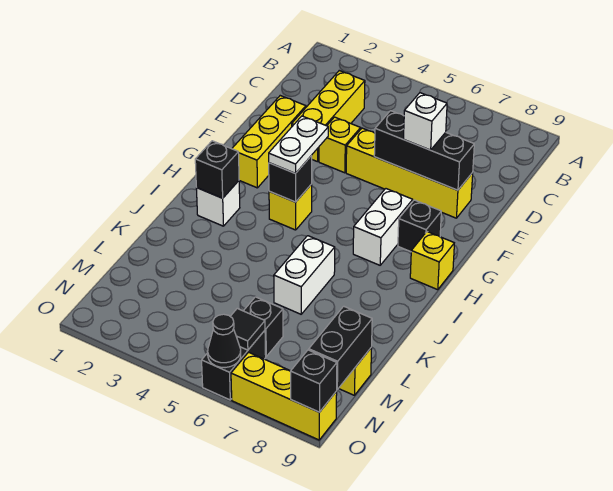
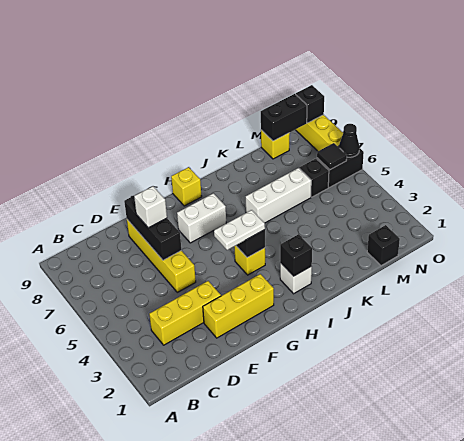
yellow 1x1 brick [319,117,361,173] -> none
black 1x1 brick [398,200,441,252] -> black 1x1 brick moved to [367,225,400,266]
white 1x2 brick [274,236,335,314] -> white 1x3 brick [246,168,311,223]

